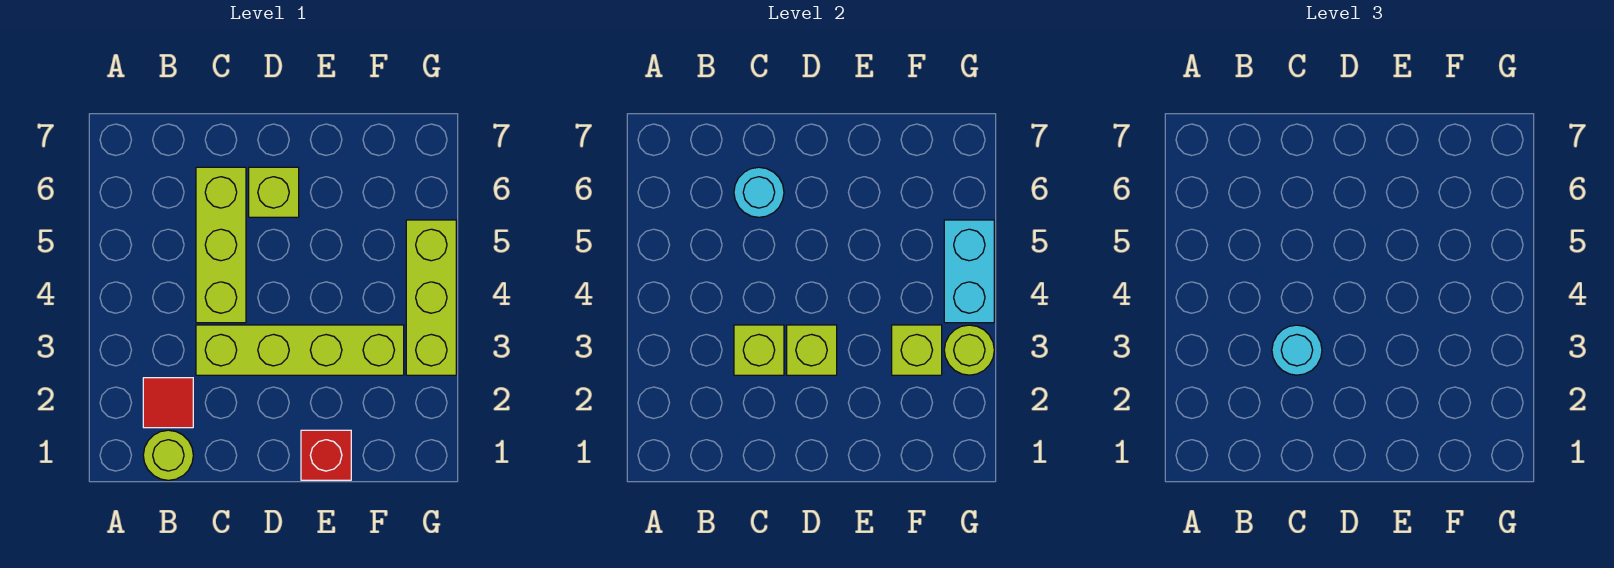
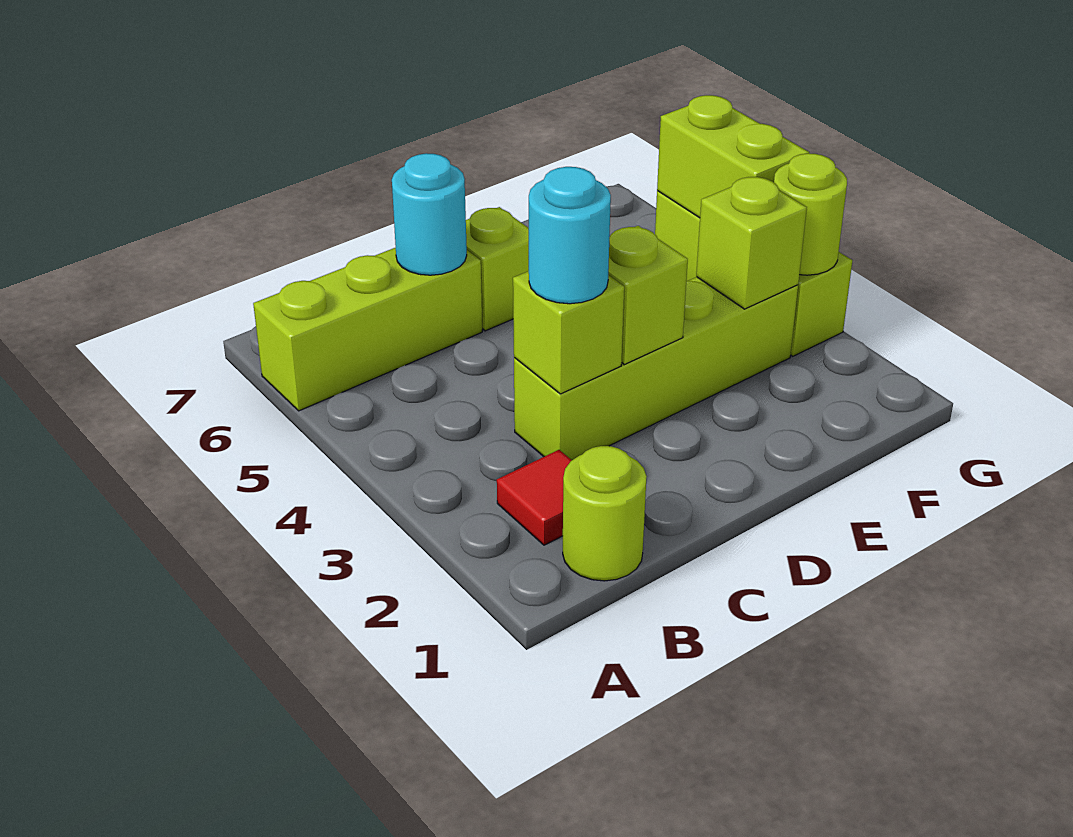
lime 1x3 brick [196,167,246,323] -> lime 1x3 brick turned to [253,248,482,411]
red 1x1 brick [301,430,351,480] -> none
cyan 1x2 brick [944,220,994,323] -> lime 1x2 brick [657,95,809,218]

